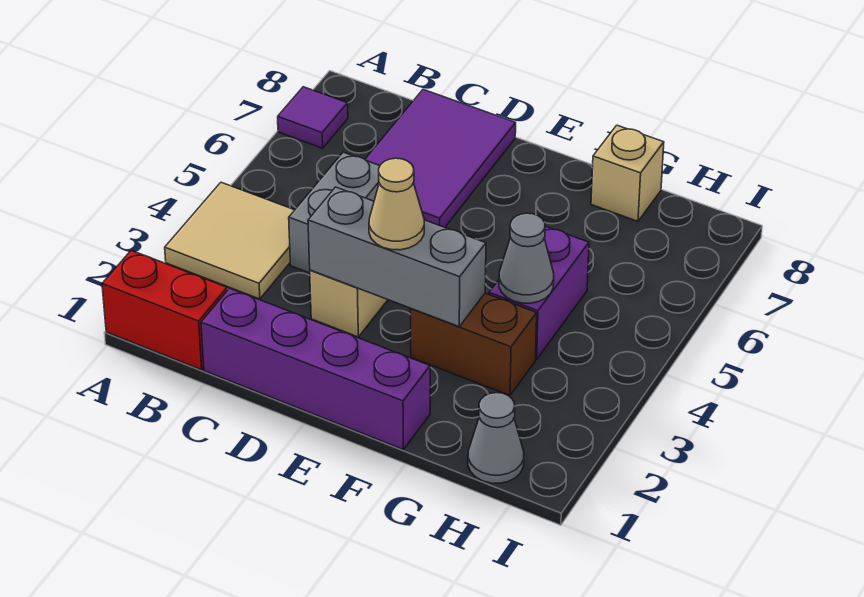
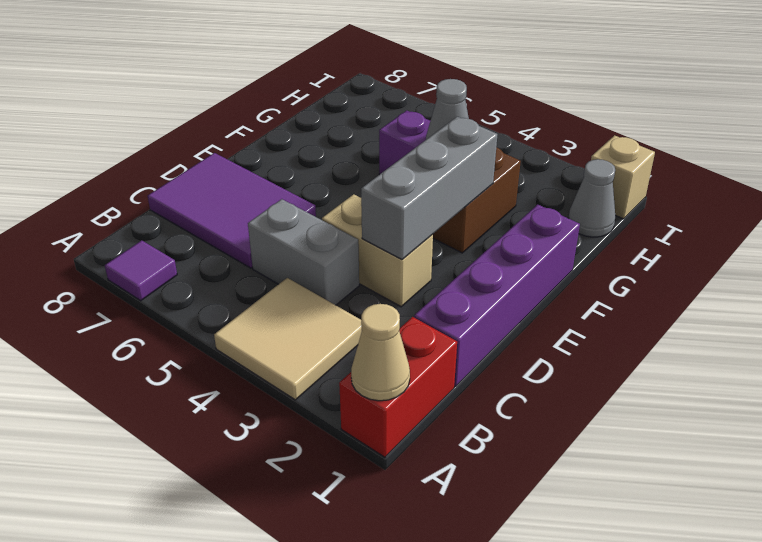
tan 1x1 cone [369,158,424,250] -> tan 1x1 cone moved to [351,304,410,401]
tan 1x1 brick [591,125,664,221] -> tan 1x1 brick moved to [591,135,655,219]

